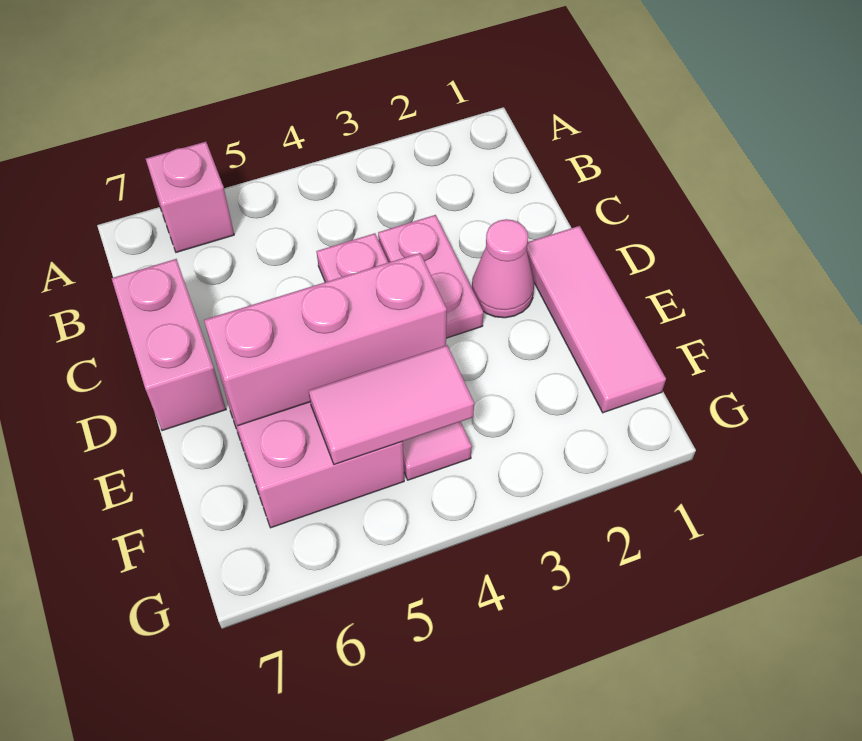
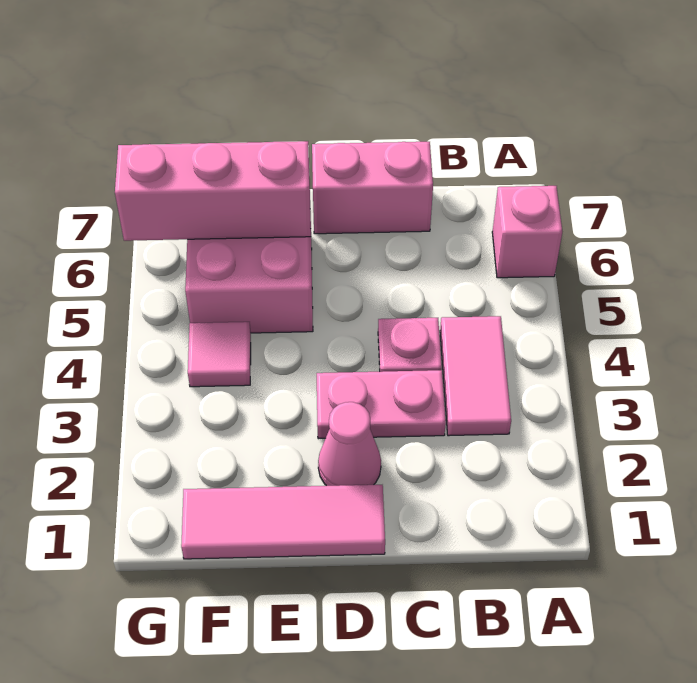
pink 1x3 brick [204,253,447,426] -> pink 1x3 brick turned to [115,141,311,241]
pink 1x2 tile [309,345,474,464] -> pink 1x2 tile moved to [440,316,511,436]

